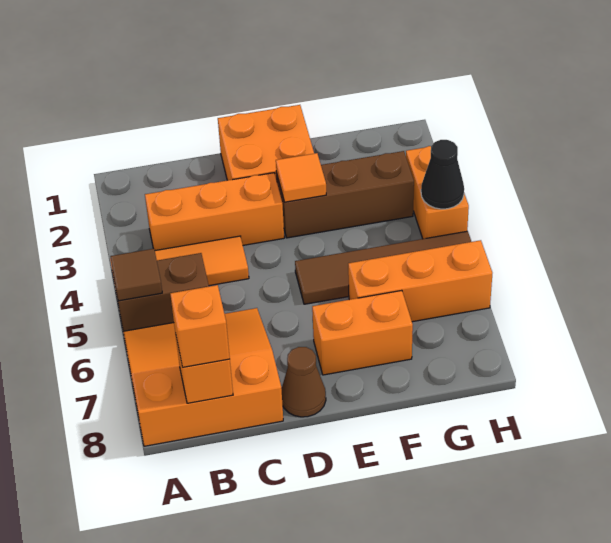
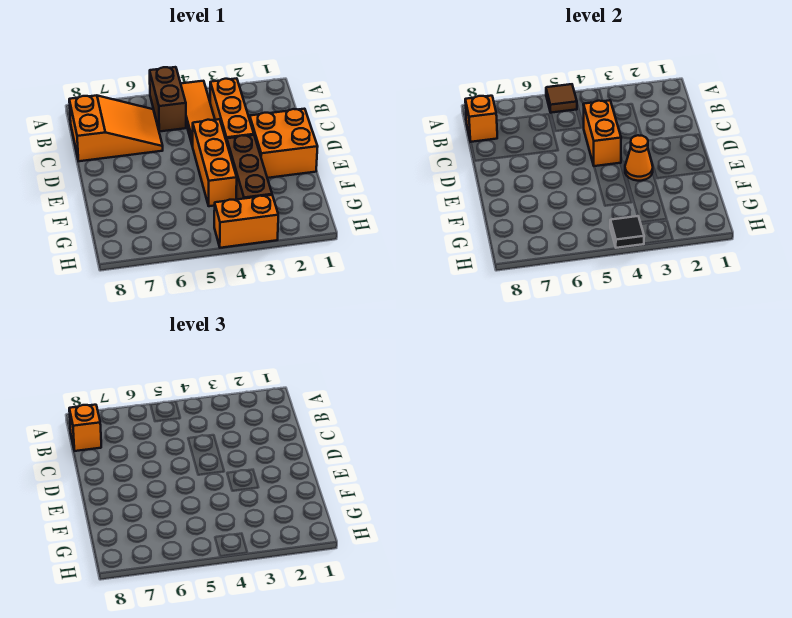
orange 3x3 slope [123,308,283,446] -> orange 2x3 slope [69,95,163,161]
brown 1x1 cone [282,347,326,417] -> none
orange 1x1 tile [276,153,326,202] -> orange 1x1 cone [625,135,653,181]
brown 1x4 tile [295,231,471,304] -> none
orange 1x2 brick [312,290,413,375] -> orange 1x2 brick moved to [583,100,621,166]
orange 1x3 brick [348,240,492,322] -> orange 1x3 brick moved to [192,119,237,206]
black 1x1 cone [421,140,464,209] -> black 1x1 tile [610,216,644,248]

